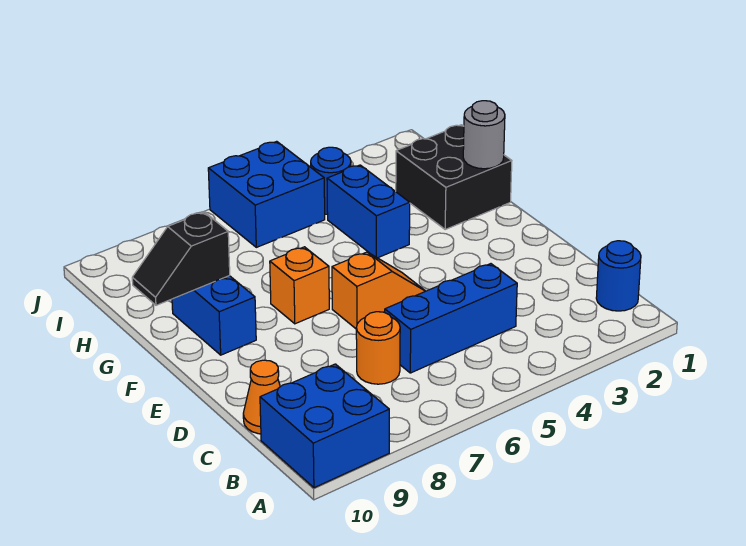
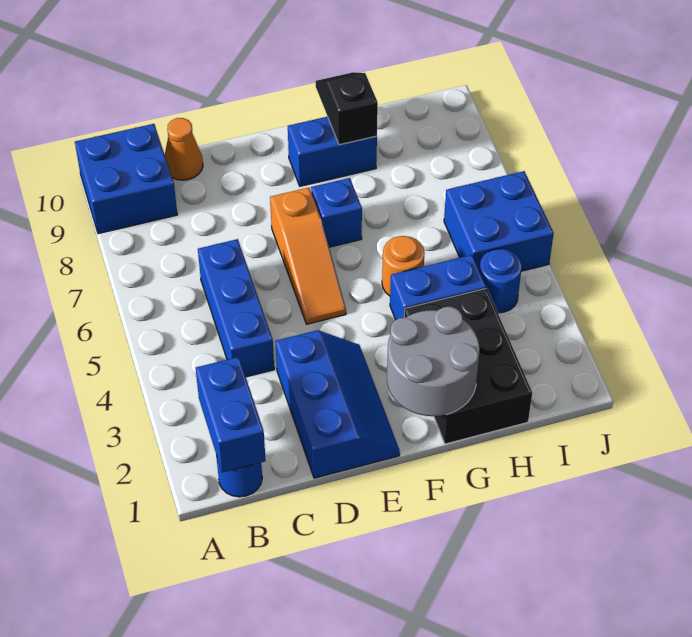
none -> blue 1x2 brick [196,357,266,473]
orange 1x1 round brick [356,312,400,384] -> orange 1x1 round brick moved to [382,236,425,296]
none -> blue 2x3 slope [275,330,400,478]
orange 1x2 slope [332,252,425,329] -> orange 1x3 slope [270,188,346,324]
orange 1x1 brick [270,247,329,324] -> blue 1x1 brick [311,178,362,247]
black 2x2 brick [396,125,512,229] -> black 2x3 brick [404,288,532,444]
grey 1x1 round brick [463,101,505,169] -> grey 2x2 round brick [387,307,480,416]

